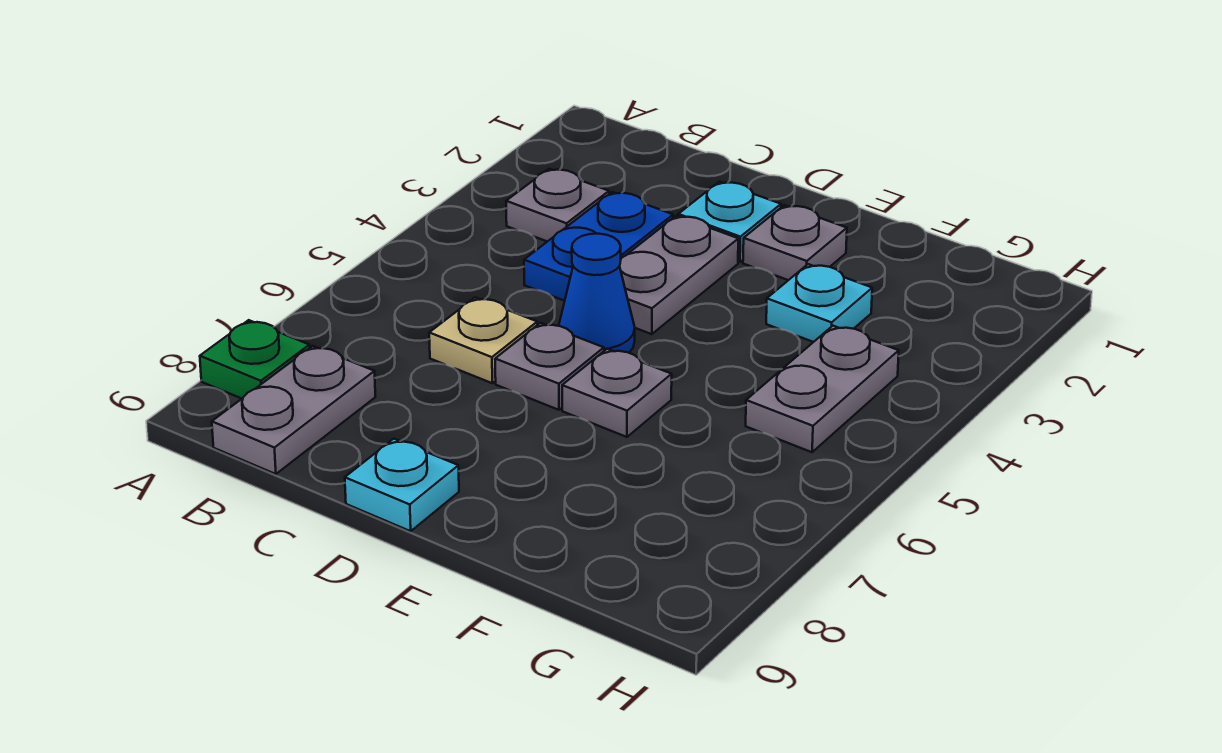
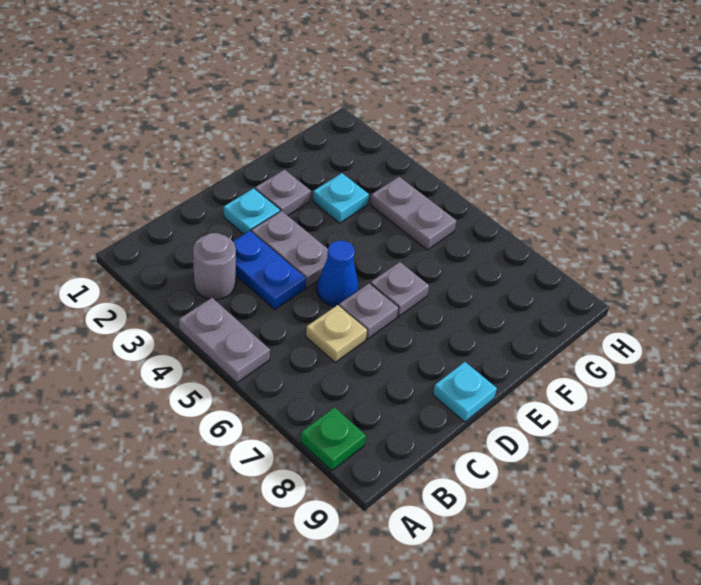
grey 1x1 plate [506,169,609,242] -> grey 1x1 round brick [193,233,236,300]
grey 1x2 plate [212,346,375,474] -> grey 1x2 plate moved to [179,298,270,383]

